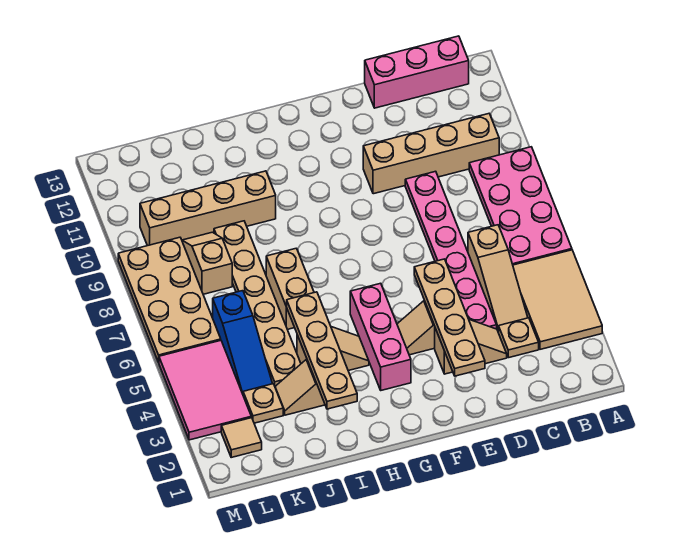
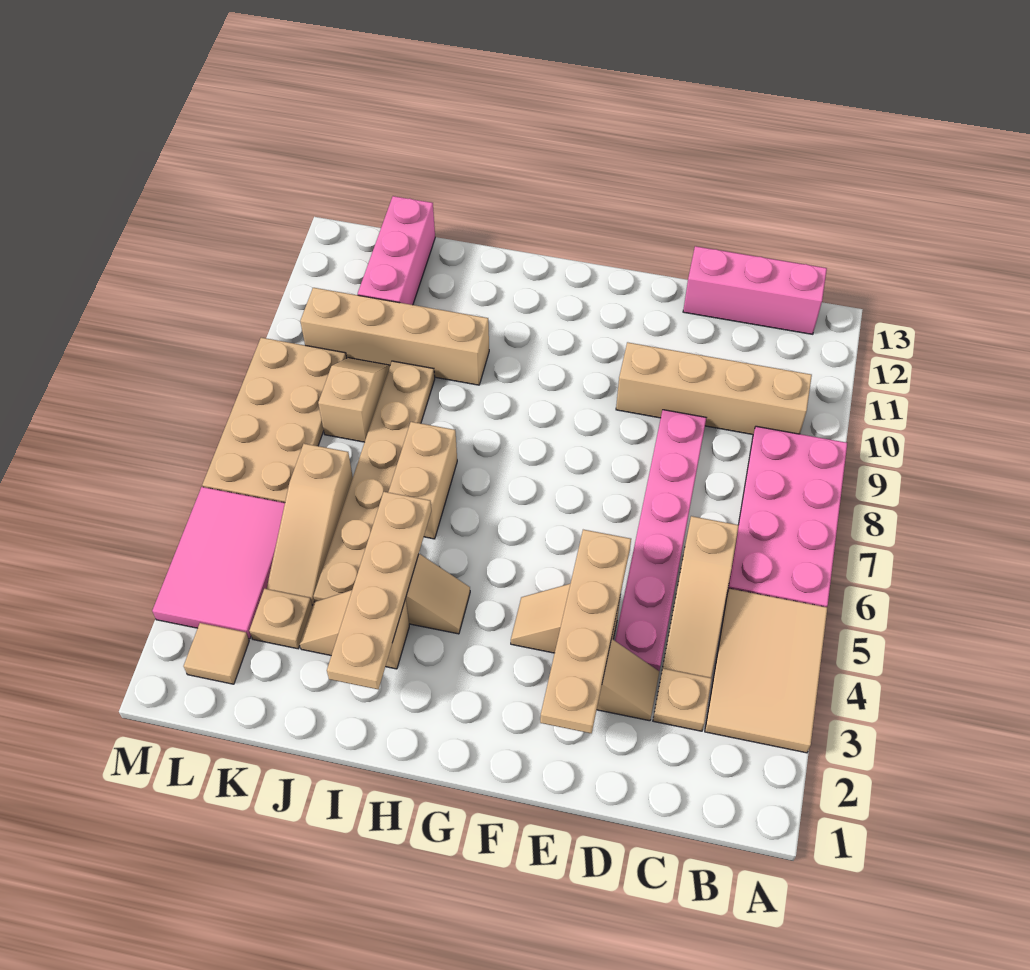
pink 1x3 brick [350,283,411,390] -> pink 1x3 brick moved to [358,196,435,305]
blue 1x3 slope [213,291,272,394] -> tan 1x3 slope [267,444,353,605]

